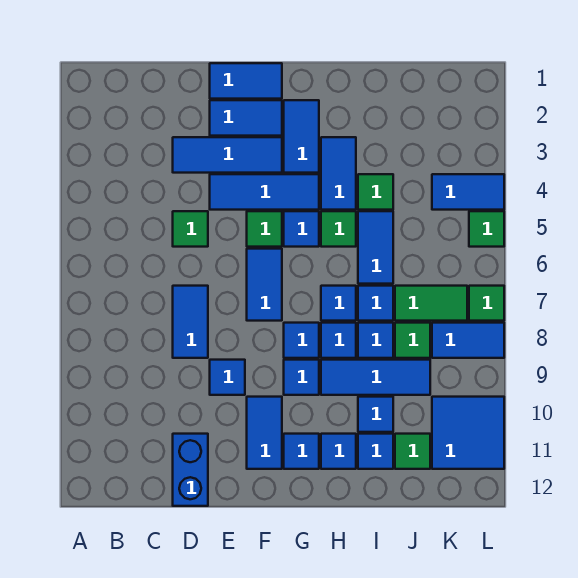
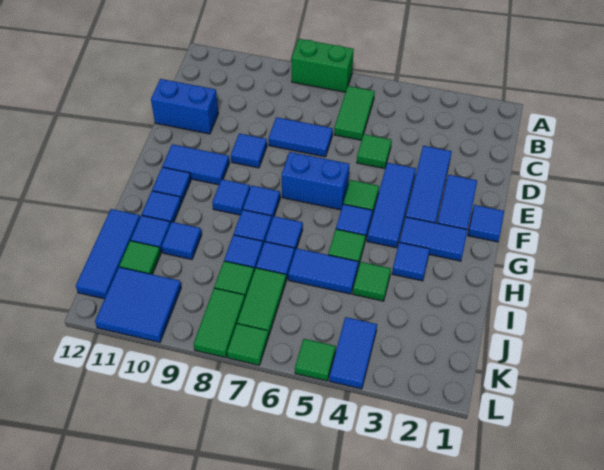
none -> green 1x2 brick [291,39,354,92]
none -> green 1x2 tile [334,86,375,140]
blue 1x2 tile [210,63,282,99] -> blue 1x1 tile [468,205,504,242]
blue 1x2 tile [247,249,282,321] -> blue 1x2 brick [282,152,349,210]
blue 1x2 tile [321,137,356,210] -> blue 1x1 tile [392,242,430,281]
blue 1x3 tile [321,360,430,395] -> blue 1x3 tile moved to [76,209,140,299]
blue 1x2 tile [432,323,504,358] -> green 1x2 tile [194,288,245,358]

